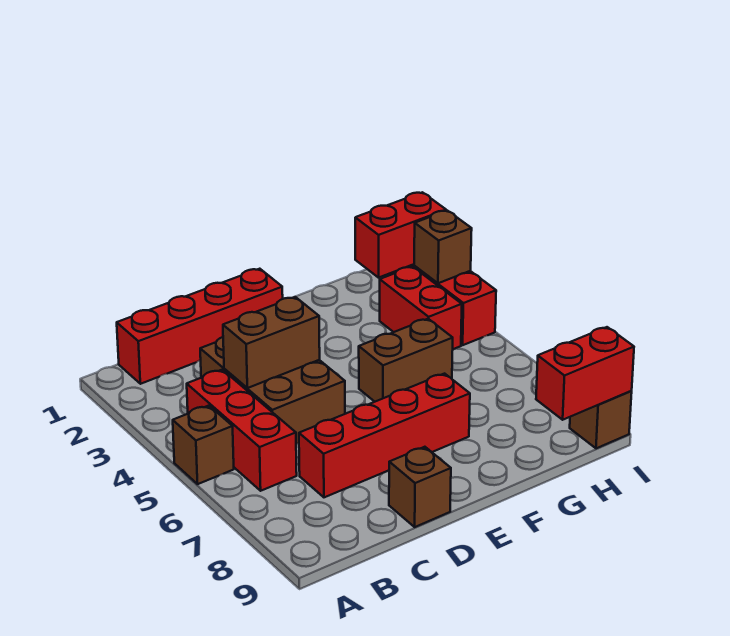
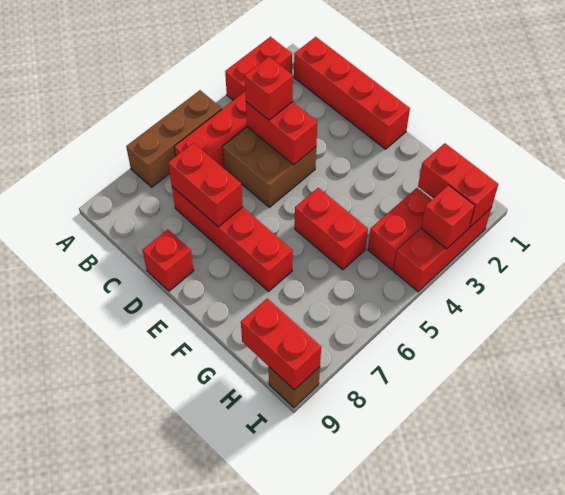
none -> red 1x2 brick [225,37,292,100]
brown 1x1 brick [173,406,234,484] -> brown 1x3 brick [126,90,222,187]
brown 2x3 brick [200,337,345,444] -> brown 2x2 brick [223,127,316,207]
brown 1x2 brick [223,297,320,388] -> red 1x2 brick [246,102,317,165]
none -> red 1x1 brick [245,57,293,120]
none -> red 1x2 brick [168,143,243,227]
brown 1x1 brick [389,447,451,527] -> red 1x1 brick [143,230,194,291]
brown 1x2 brick [359,319,453,402] -> red 1x2 brick [295,188,368,270]
brown 1x1 brick [414,211,472,283] -> red 1x1 brick [421,185,475,249]

